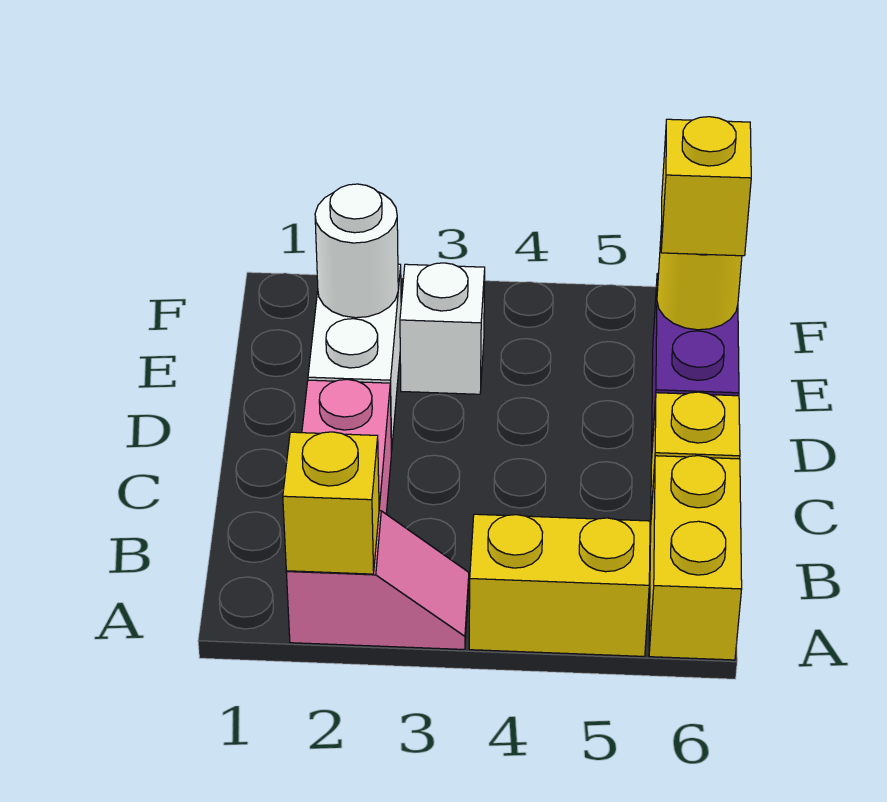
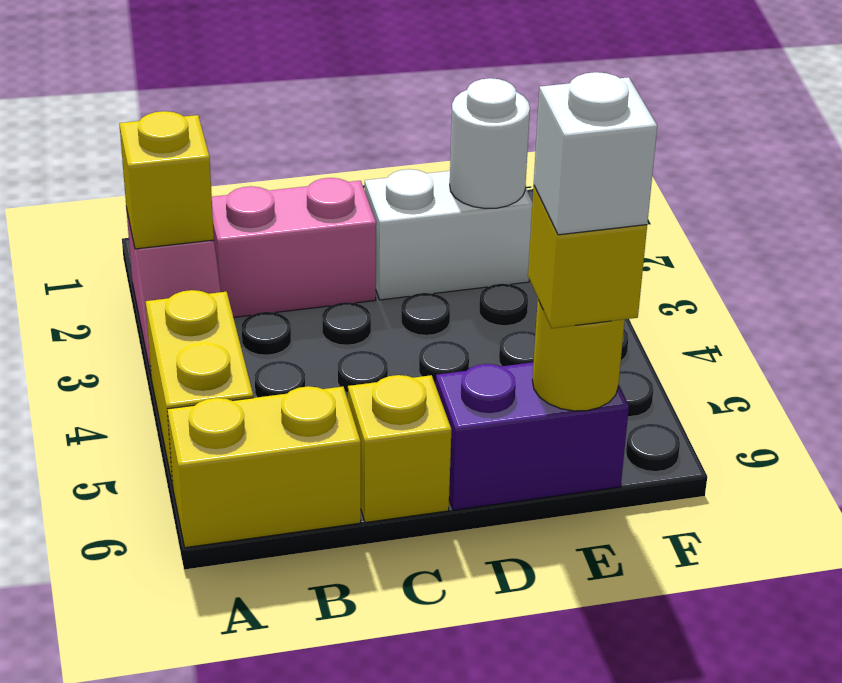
white 1x1 brick [400,263,485,394] -> white 1x1 brick moved to [534,72,657,235]

